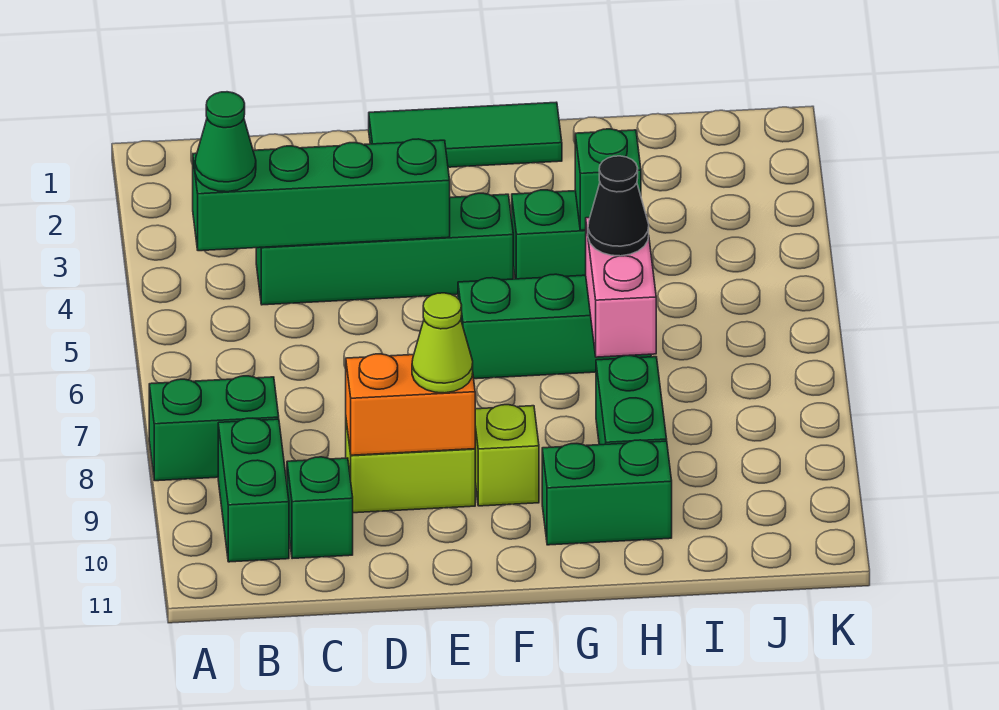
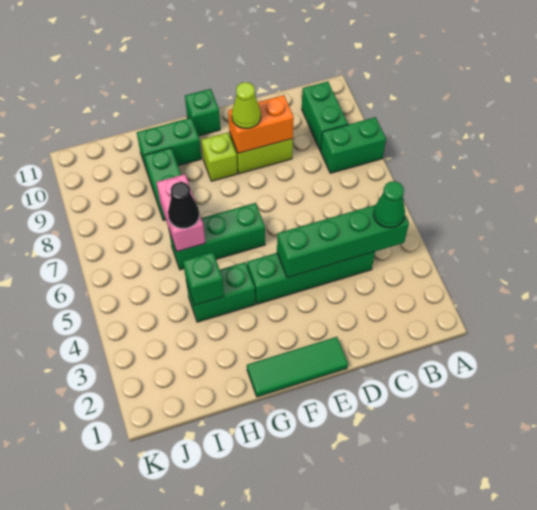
green 1x1 brick [287,457,353,559] -> green 1x1 brick moved to [185,89,220,136]

